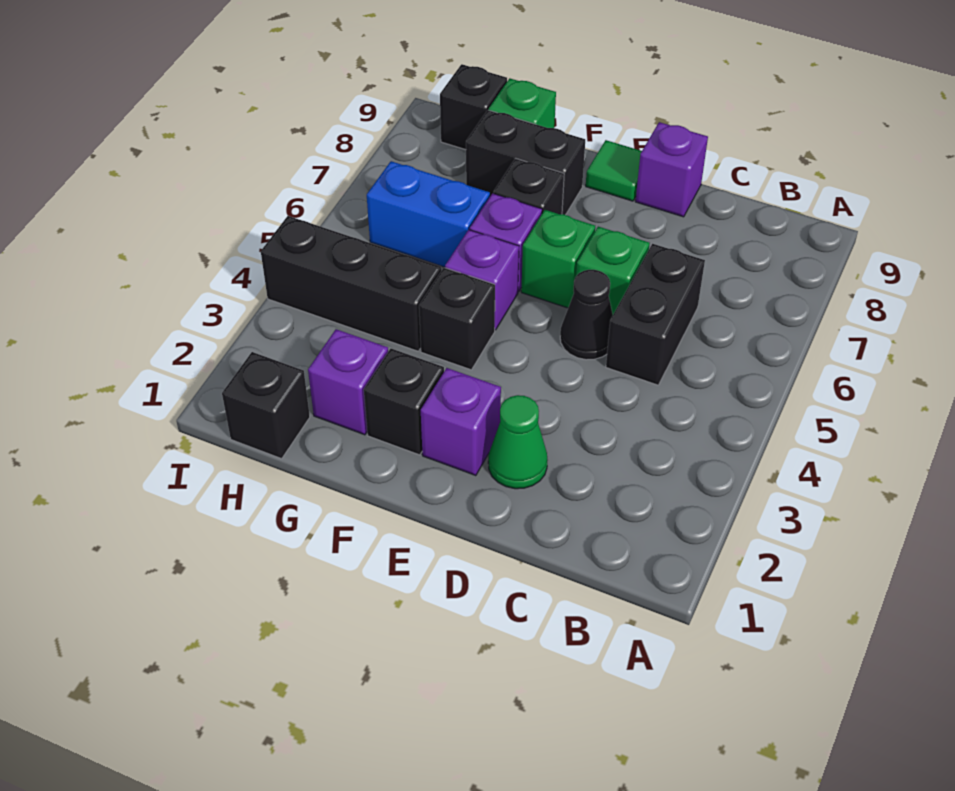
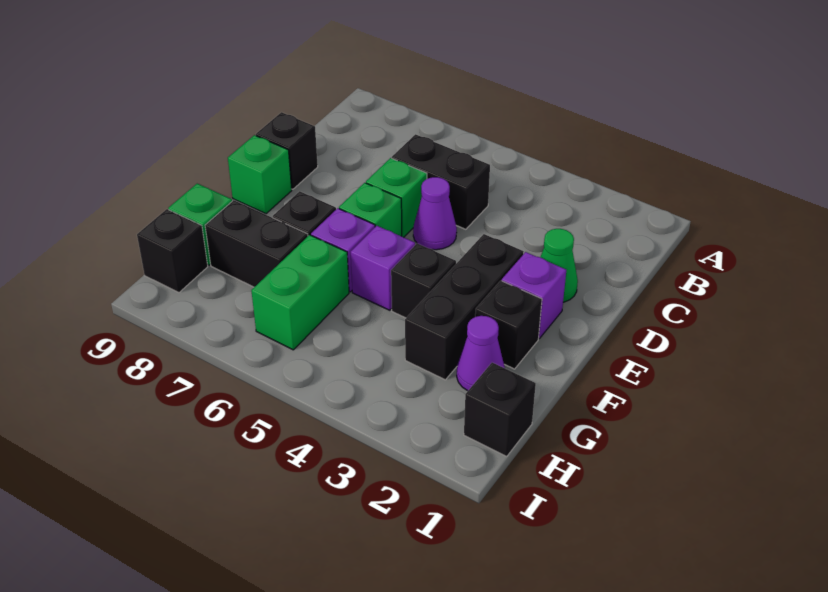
black 1x1 cone [560,270,613,360] -> purple 1x1 cone [413,177,457,250]
purple 1x1 brick [635,122,708,217] -> black 1x1 brick [256,112,318,189]
green 1x1 tile [586,140,642,201] -> green 1x1 brick [228,135,292,214]
black 1x2 brick [466,110,585,215] -> black 1x2 brick turned to [205,200,308,287]
purple 1x1 brick [308,329,388,435] -> purple 1x1 cone [457,316,505,391]
black 1x3 brick [261,216,441,351] -> black 1x3 brick moved to [405,234,524,380]
blue 1x2 brick [367,161,490,267] -> green 1x2 brick [251,235,349,350]

